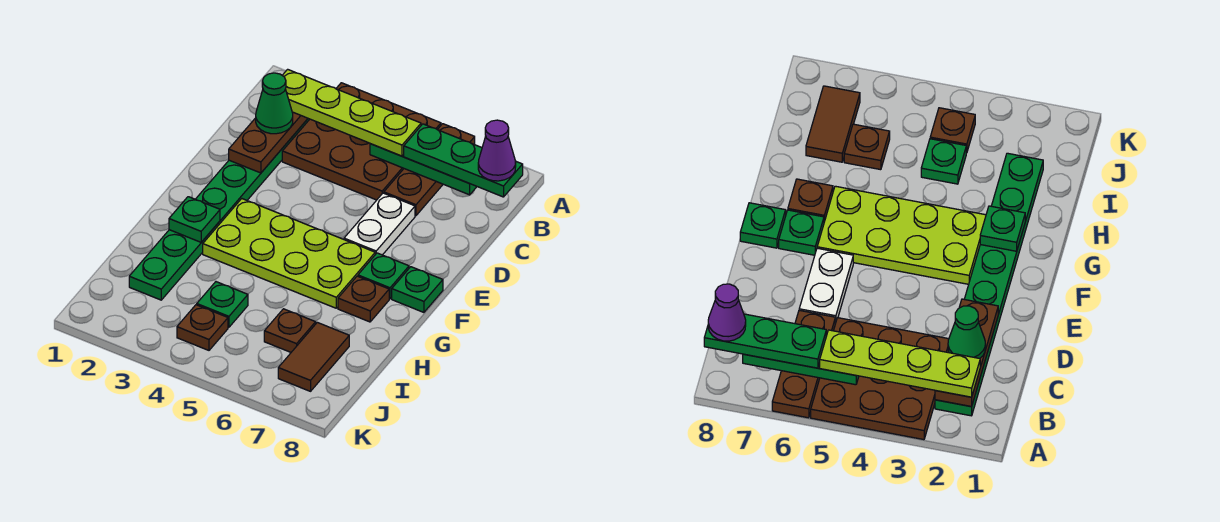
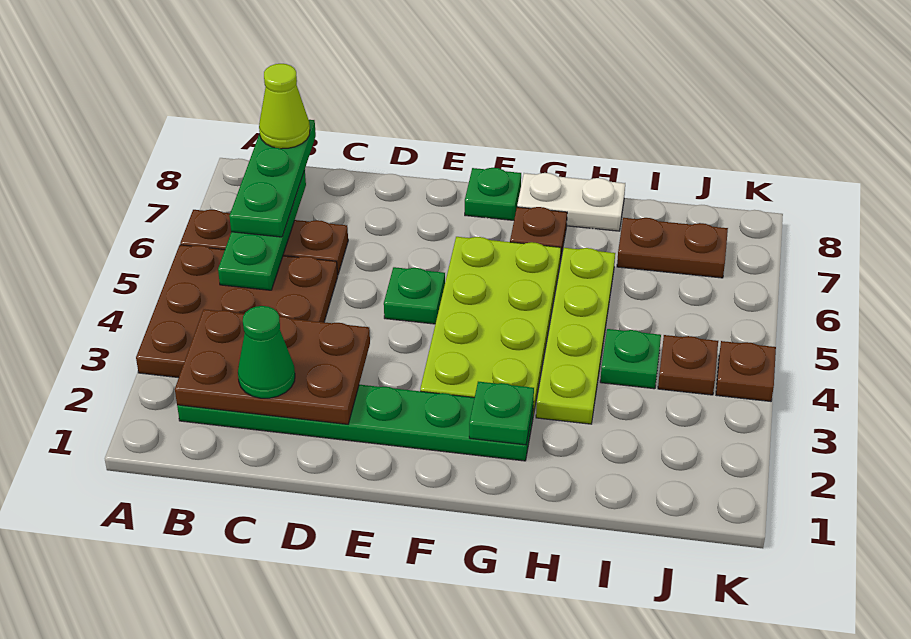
green 1x8 plate [129,119,310,300] -> green 1x6 plate [177,385,533,461]
brown 1x3 plate [229,112,308,173] -> brown 2x3 plate [175,309,370,424]
lime 1x4 plate [282,69,421,156] -> lime 1x4 plate moved to [536,248,615,424]
purple 1x1 cone [478,120,516,181] -> lime 1x1 cone [259,64,310,149]
white 1x2 plate [344,193,415,255] -> white 1x2 plate moved to [517,173,625,231]
green 1x1 plate [358,253,409,299] -> green 1x1 plate moved to [384,267,445,324]
brown 1x1 plate [264,309,316,352] -> brown 1x1 plate moved to [716,341,776,401]
brown 1x2 tile [278,322,349,391] -> brown 1x2 plate [617,218,728,278]

